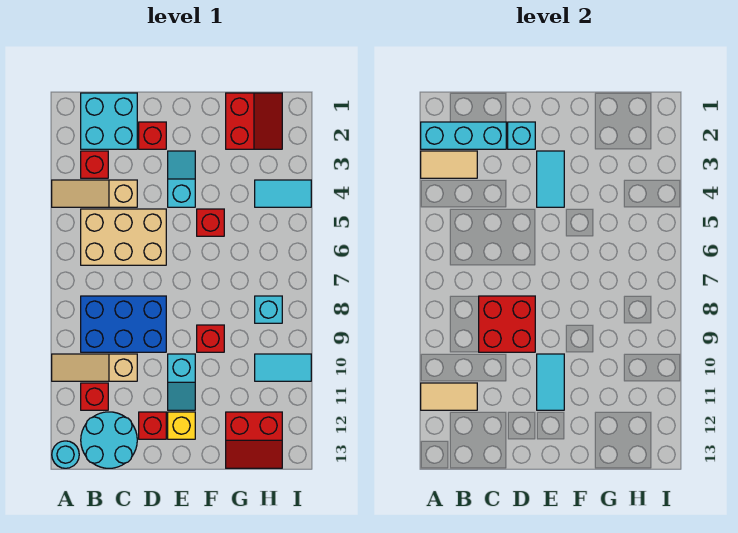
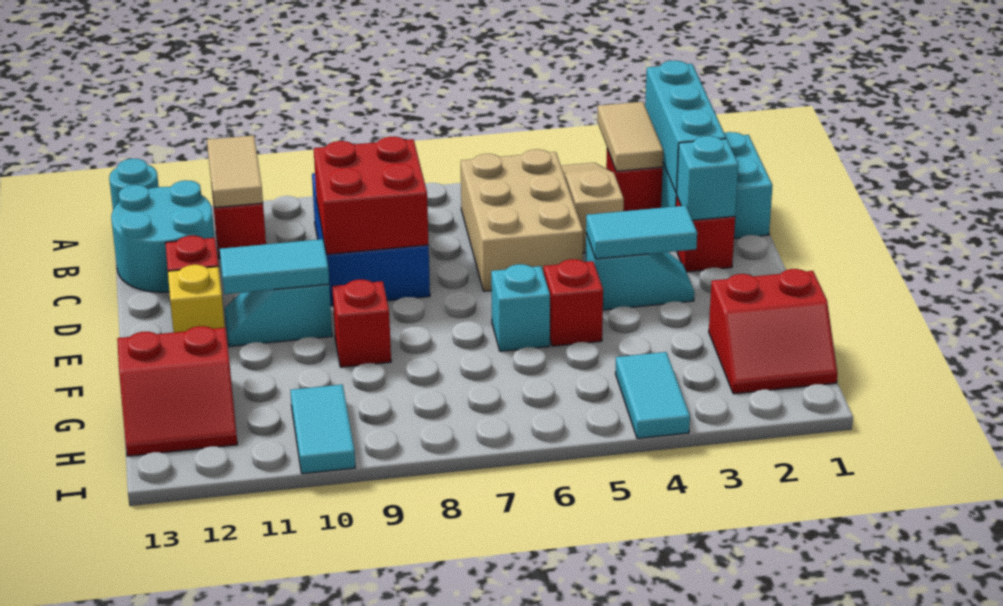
tan 1x3 slope [52,354,137,381] -> none
red 2x2 slope [226,412,282,468] -> red 2x2 slope turned to [117,326,237,456]
cyan 1x1 brick [255,296,282,323] -> cyan 1x1 brick moved to [491,264,550,351]

